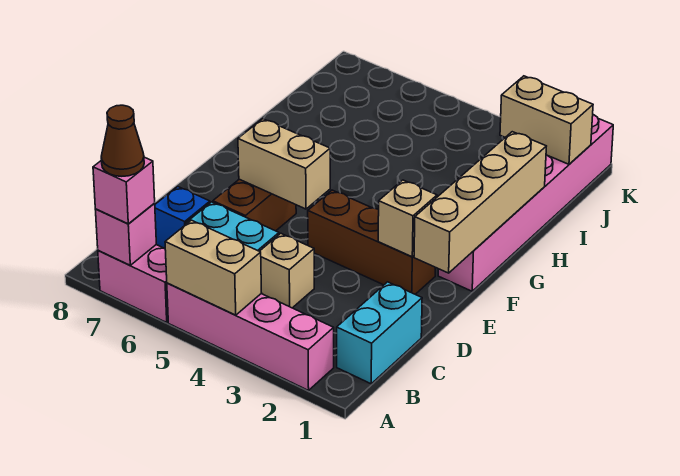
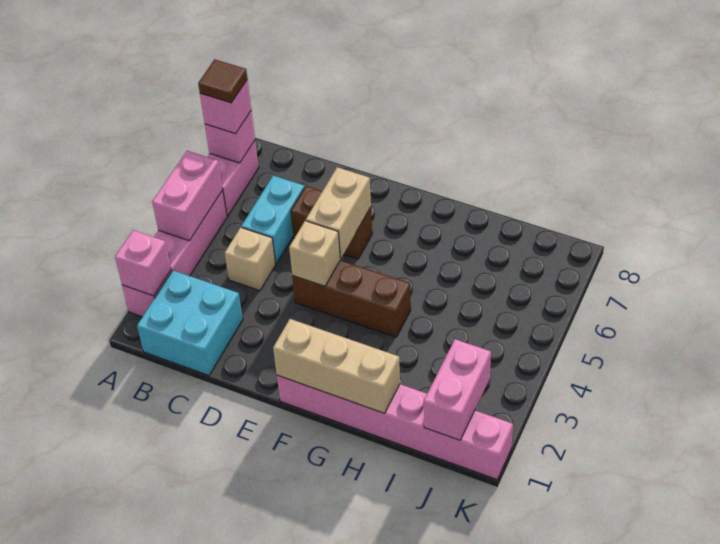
none -> pink 1x1 brick [115,230,171,296]
tan 1x2 brick [165,220,261,315] -> pink 1x2 brick [152,151,223,241]
brown 1x1 cone [101,105,144,176] -> brown 1x1 tile [198,60,247,103]
cyan 1x2 brick [337,282,422,384] -> cyan 2x2 brick [137,270,243,376]
blue 1x1 brick [155,186,210,249] -> none
tan 1x4 brick [414,132,546,273] -> tan 1x3 brick [273,319,400,413]
brown 1x3 brick [308,190,436,294] -> brown 1x3 brick turned to [292,260,411,337]
tan 1x1 brick [378,180,437,257] -> tan 1x1 brick moved to [289,221,340,286]
tan 1x2 brick [500,76,593,164] -> pink 1x2 brick [424,339,491,440]

